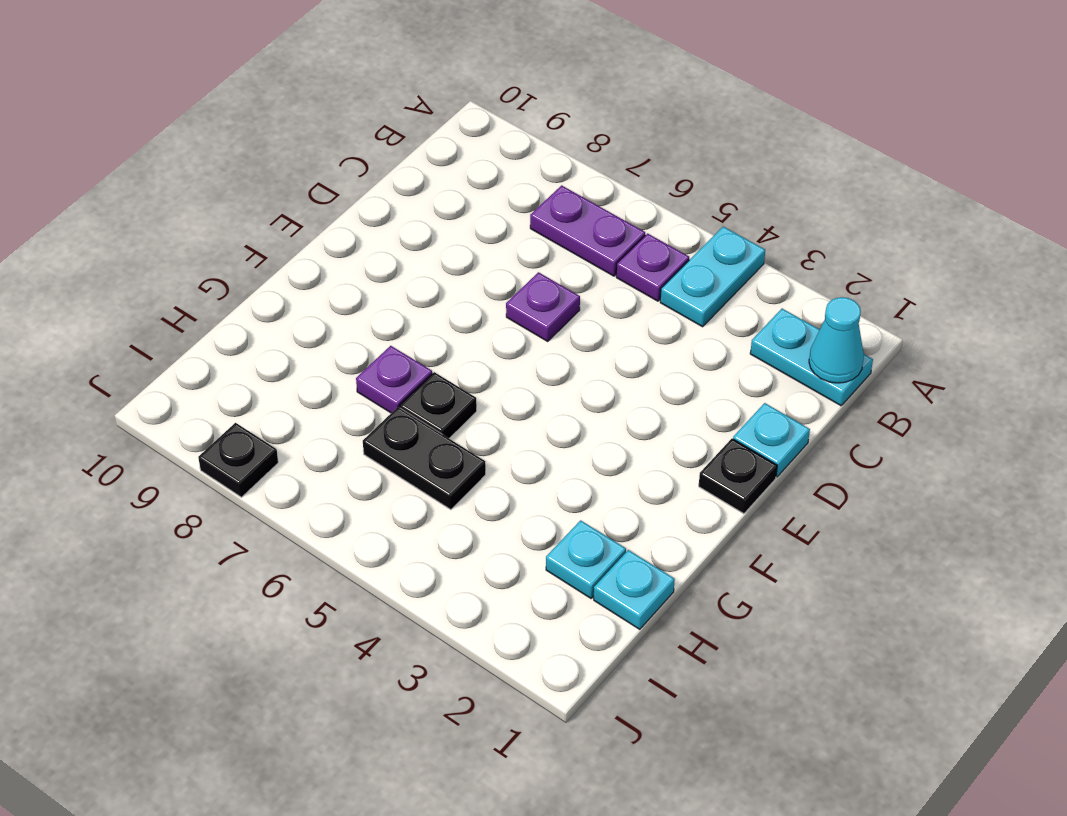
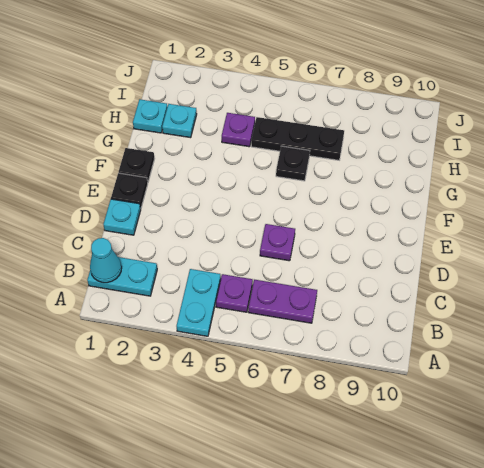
purple 1x1 plate [356,346,432,413] -> purple 1x1 plate moved to [222,113,255,147]
black 1x2 plate [363,407,486,510] -> black 1x3 plate [251,117,344,160]
black 1x1 plate [198,423,278,497] -> black 1x1 plate moved to [119,148,155,182]

